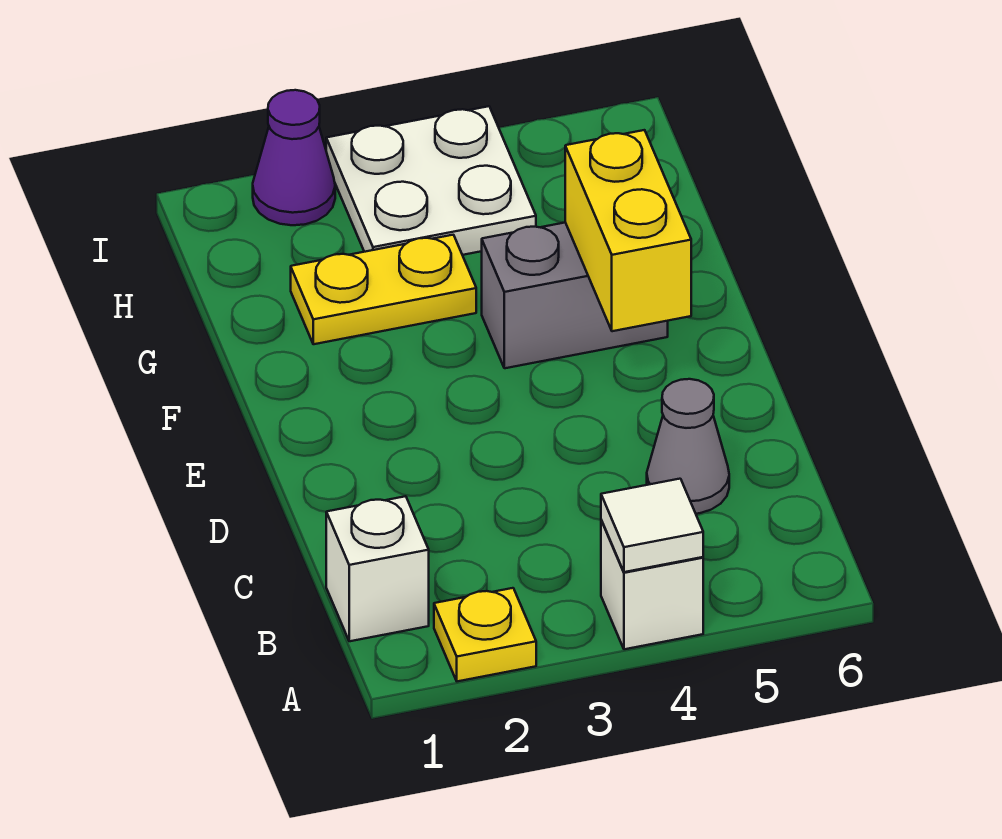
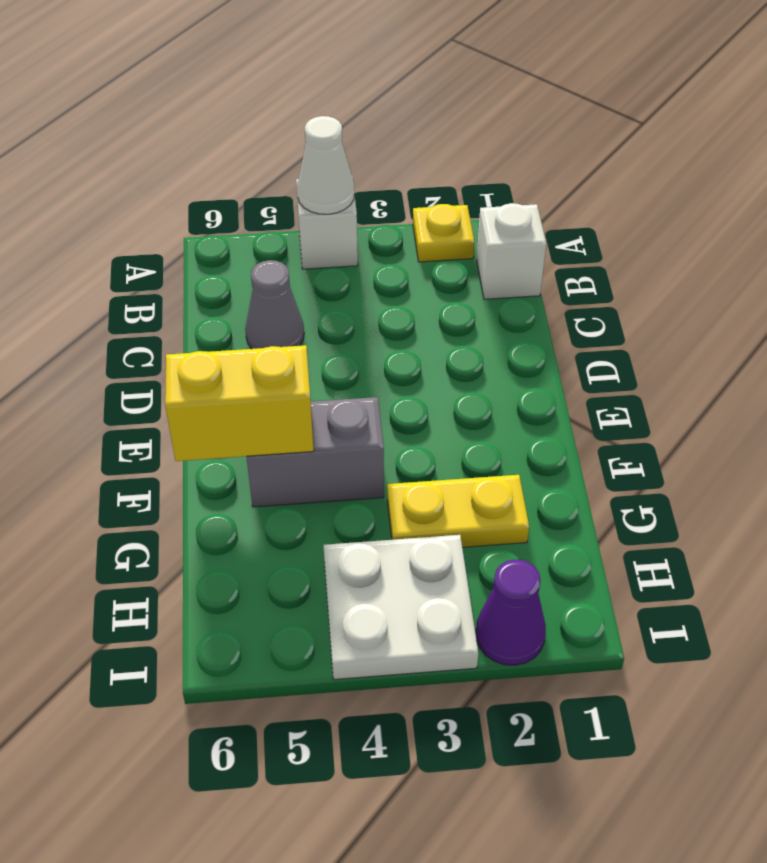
white 1x1 tile [601,479,703,572] -> white 1x1 cone [297,116,355,214]
yellow 1x2 brick [565,130,691,331] -> yellow 1x2 brick turned to [165,345,314,461]

